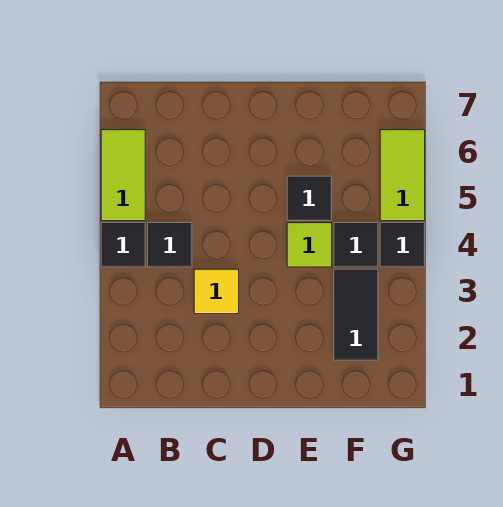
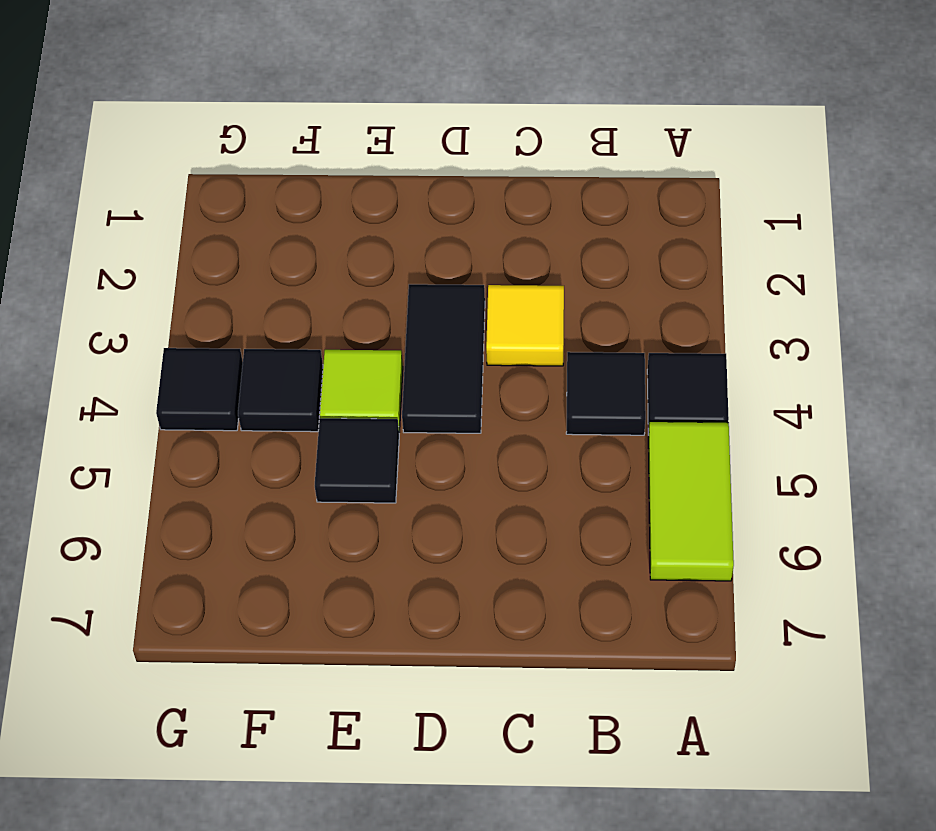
black 1x2 tile [334,269,378,360] -> black 1x2 tile moved to [402,284,485,433]
lime 1x2 tile [380,130,425,221] -> none

